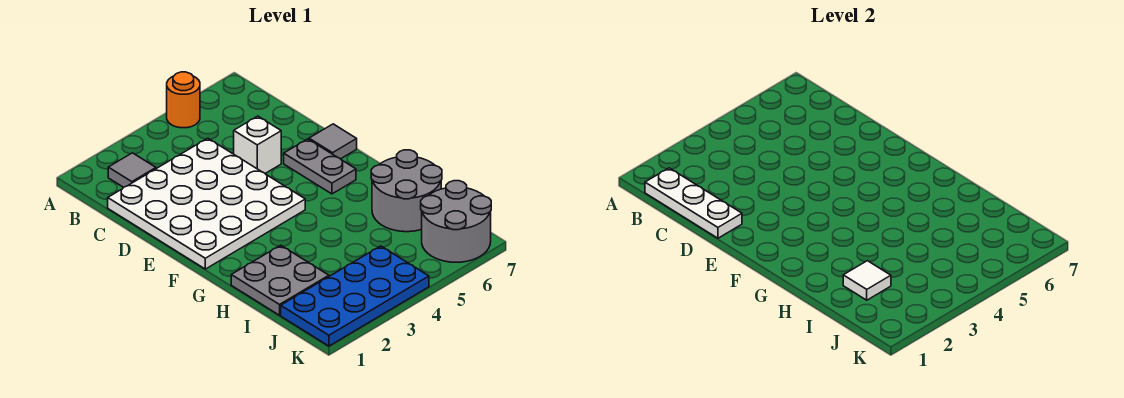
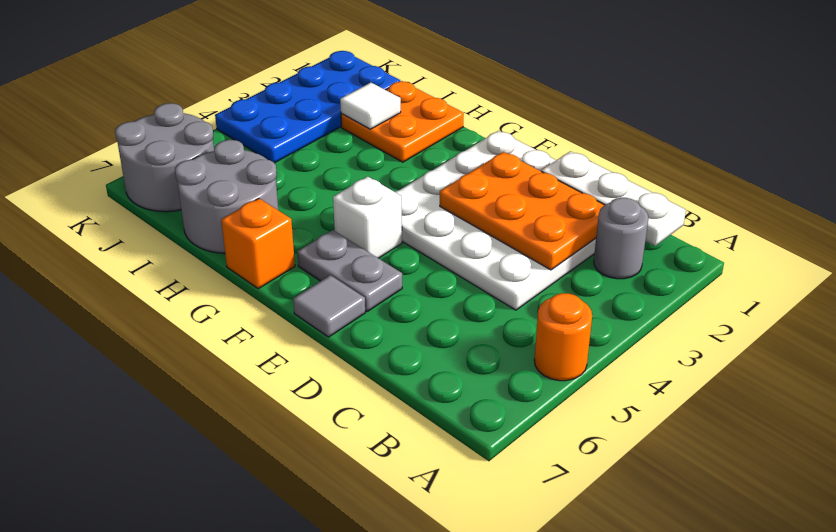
grey 1x1 tile [108,153,156,187] -> grey 1x1 round brick [594,198,648,279]
none -> orange 2x3 plate [440,152,604,270]
white 1x1 brick [234,116,281,173] -> white 1x1 brick moved to [333,177,402,258]
none -> orange 1x1 brick [221,199,295,289]
grey 2x2 plate [231,245,329,315] -> orange 2x2 plate [341,81,464,162]

